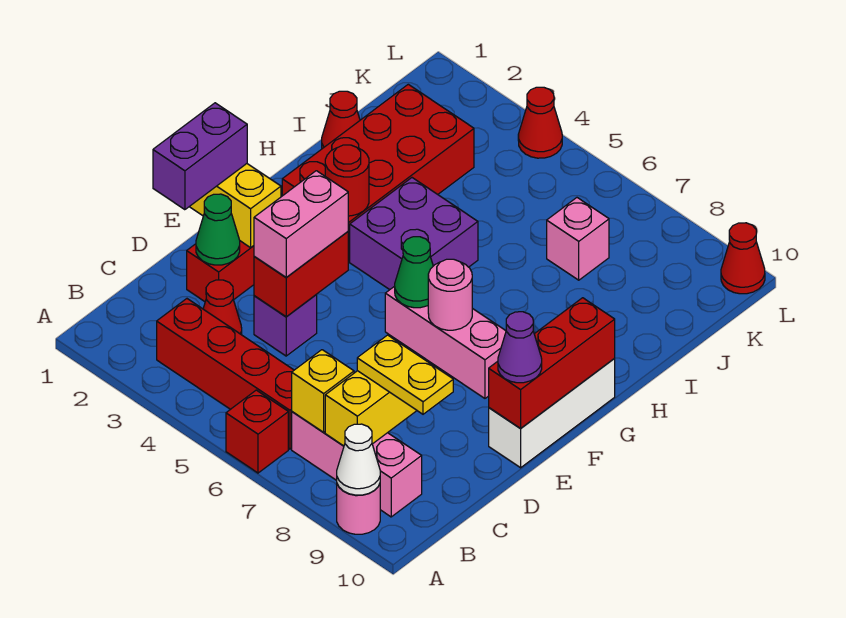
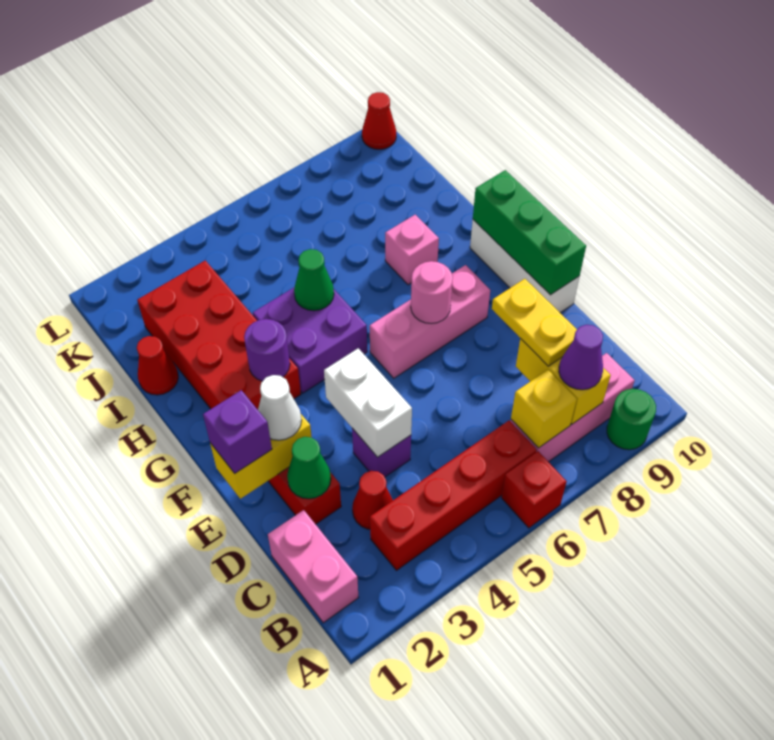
pink 1x1 round brick [337,484,380,534] -> green 1x1 round brick [607,389,656,450]
white 1x1 cone [337,424,380,495] -> white 1x1 cone moved to [258,375,302,440]
yellow 1x2 plate [357,335,453,414] -> yellow 1x2 plate turned to [492,279,577,366]
purple 1x2 brick [153,103,247,210] -> purple 1x1 brick [203,390,272,473]
red 1x2 brick [254,232,348,317] -> white 1x2 brick [324,348,412,457]
pink 1x2 brick [254,171,348,277] -> pink 1x2 brick moved to [268,510,358,623]
red 1x3 brick [489,298,615,428] -> green 1x3 brick [473,170,586,295]
purple 1x1 cone [498,312,542,383] -> purple 1x1 cone moved to [559,325,603,390]
green 1x1 cone [395,237,433,308] -> green 1x1 cone moved to [294,249,334,311]
red 1x1 round brick [325,145,369,216] -> purple 1x1 round brick [244,319,290,381]
pink 1x1 brick [547,198,609,280] -> pink 1x1 brick moved to [385,215,439,285]
red 1x1 cone [518,87,562,158] -> none

